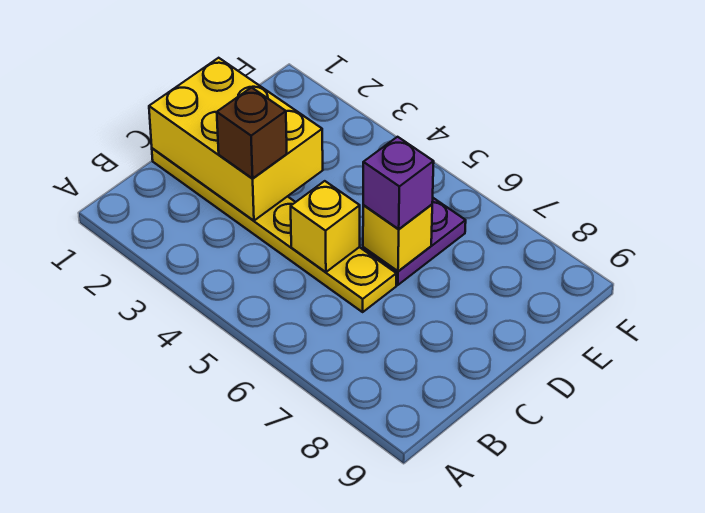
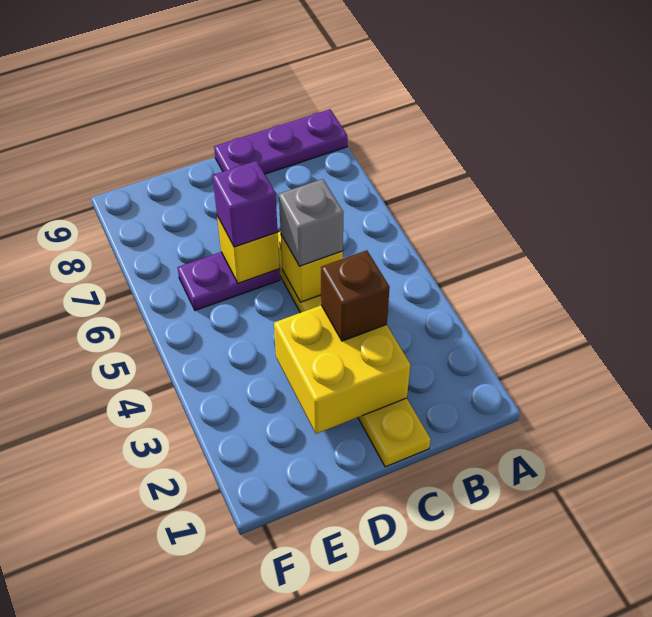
none -> purple 1x3 plate [214,109,347,174]
yellow 2x3 brick [149,58,323,221] -> yellow 2x2 brick [274,305,410,434]
none -> grey 1x1 brick [279,179,344,266]

